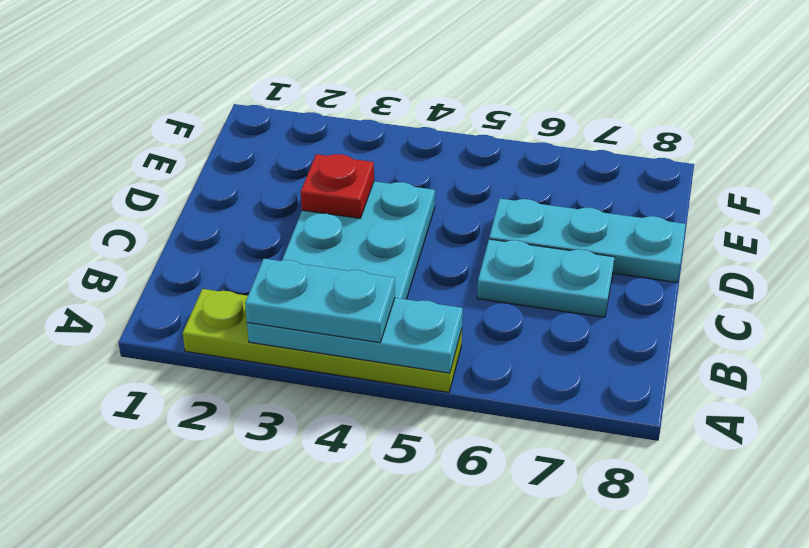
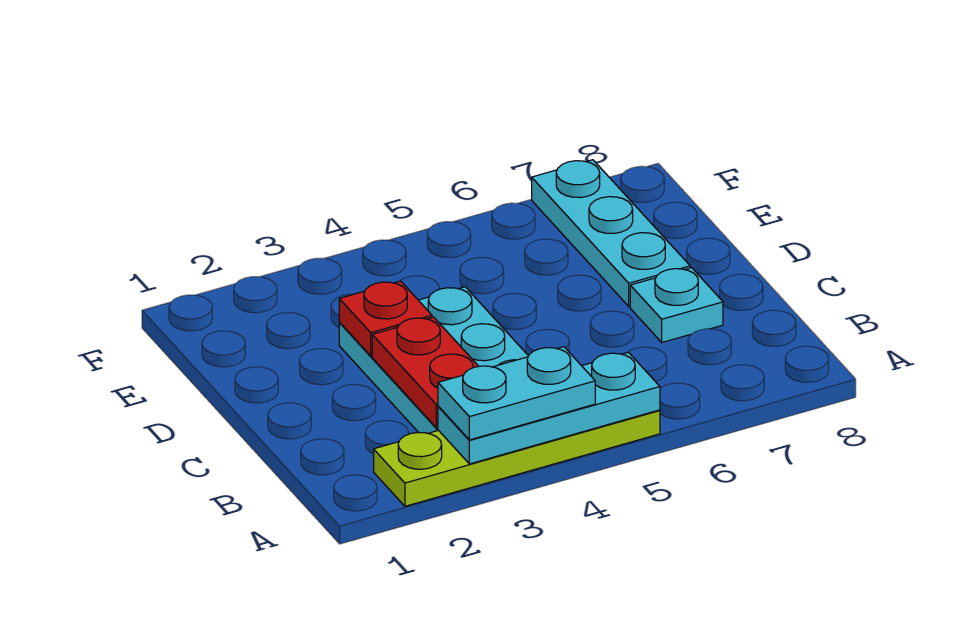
none -> red 1x2 plate [372,317,479,428]
cyan 1x2 plate [477,239,615,317] -> cyan 1x1 plate [630,268,723,342]
cyan 1x3 plate [489,199,686,282] -> cyan 1x3 plate turned to [532,160,690,306]

